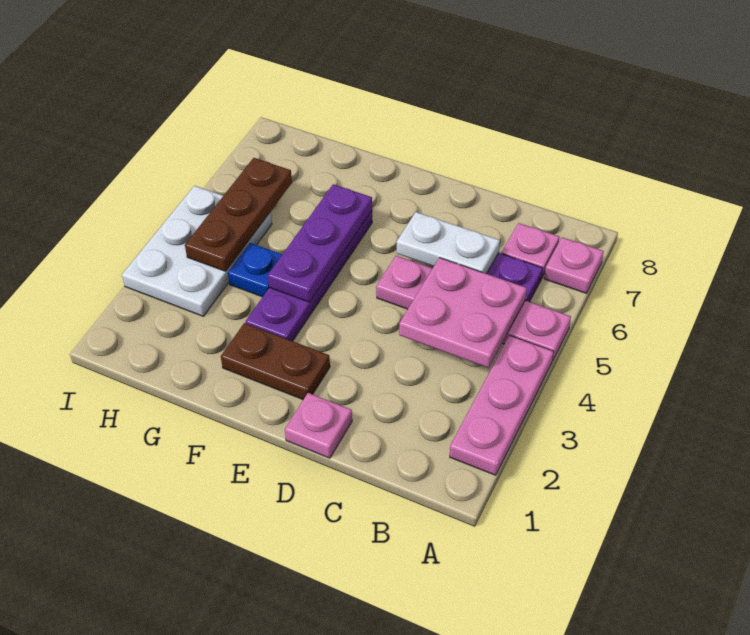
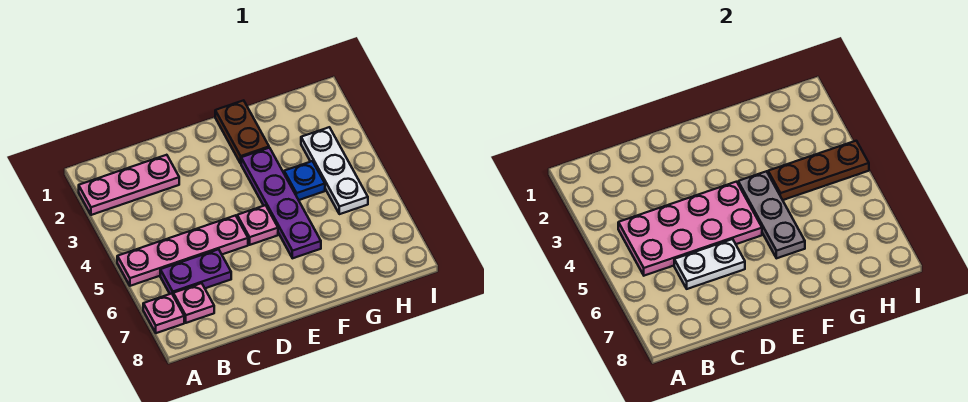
pink 1x3 plate [450,335,554,475] -> pink 1x3 plate turned to [79,155,179,215]
pink 2x2 plate [399,258,527,368] -> pink 2x4 plate [618,182,762,276]
pink 1x1 plate [285,393,352,458] -> pink 1x1 plate moved to [237,205,278,245]
brown 1x2 plate [221,323,330,400] -> brown 1x2 plate turned to [215,100,269,163]
purple 1x3 plate [268,184,372,302] -> grey 1x3 plate [738,171,805,258]
white 2x3 plate [122,186,272,316] -> white 1x3 plate [301,127,368,214]
brown 1x3 plate [185,158,292,271] -> brown 1x3 plate turned to [768,141,869,200]

